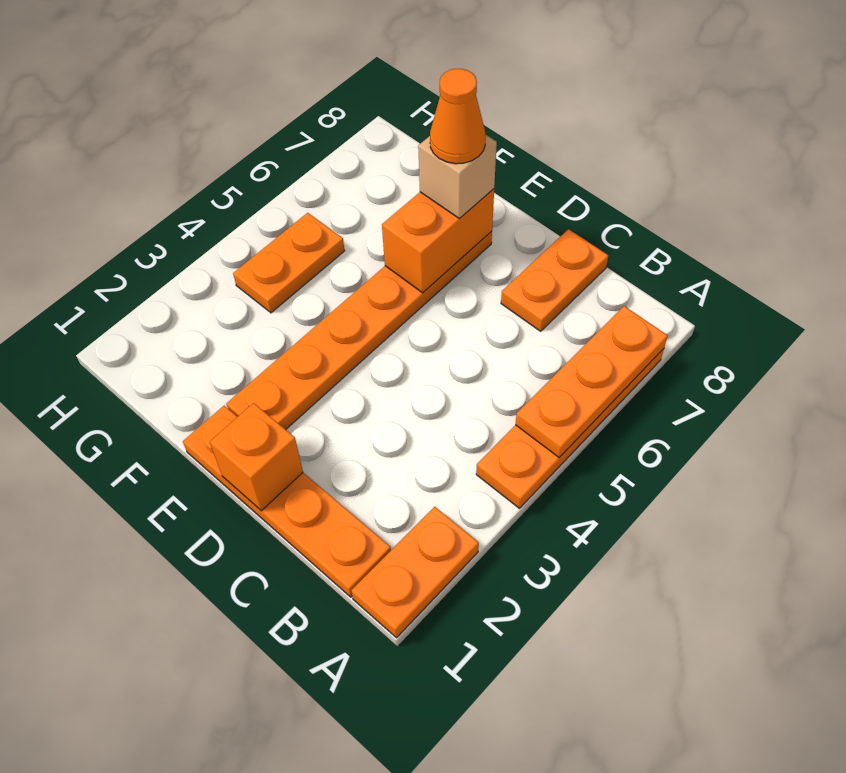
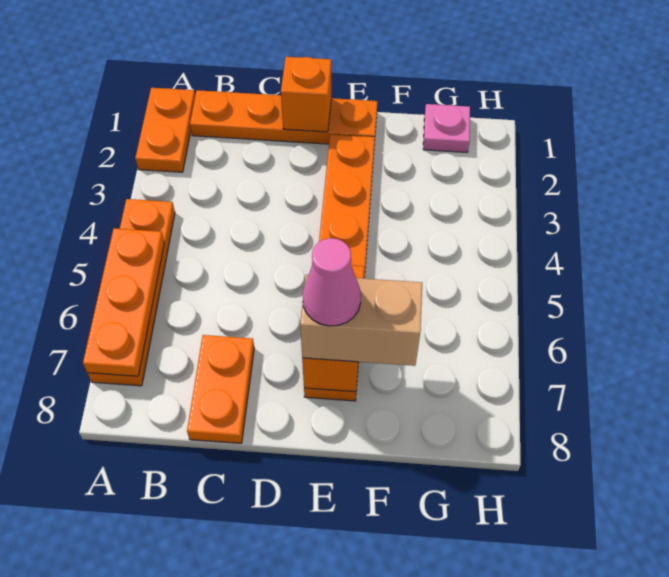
tan 1x1 brick [418,134,497,219] -> tan 1x2 brick [300,275,422,366]
orange 1x1 cone [430,69,486,164] -> pink 1x1 cone [303,238,361,326]
none -> pink 1x1 plate [423,104,470,152]
orange 1x2 plate [233,213,345,313] -> none

